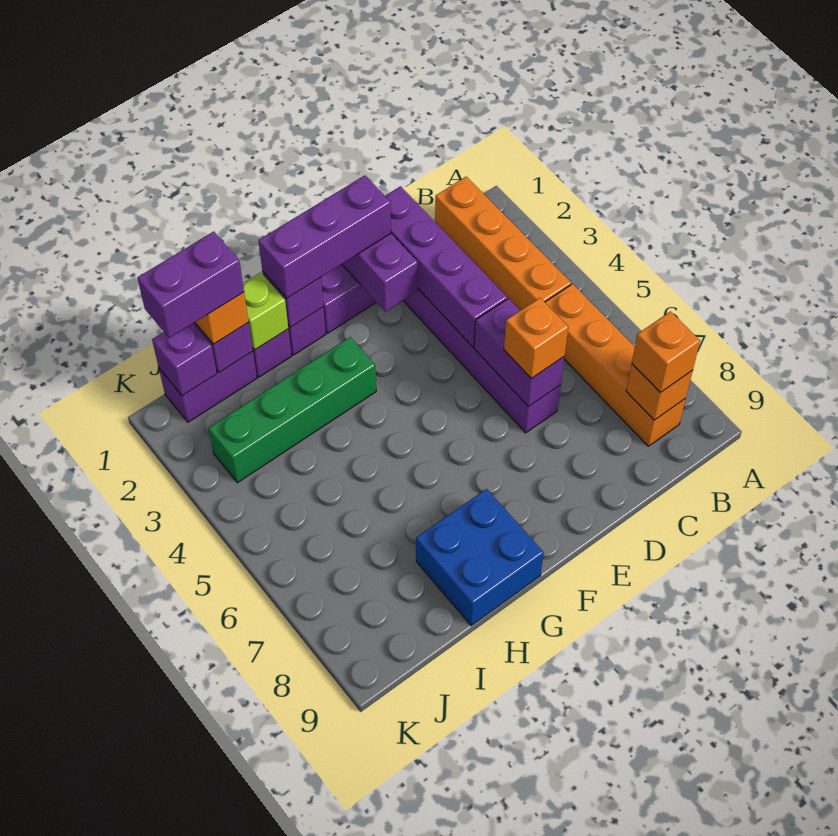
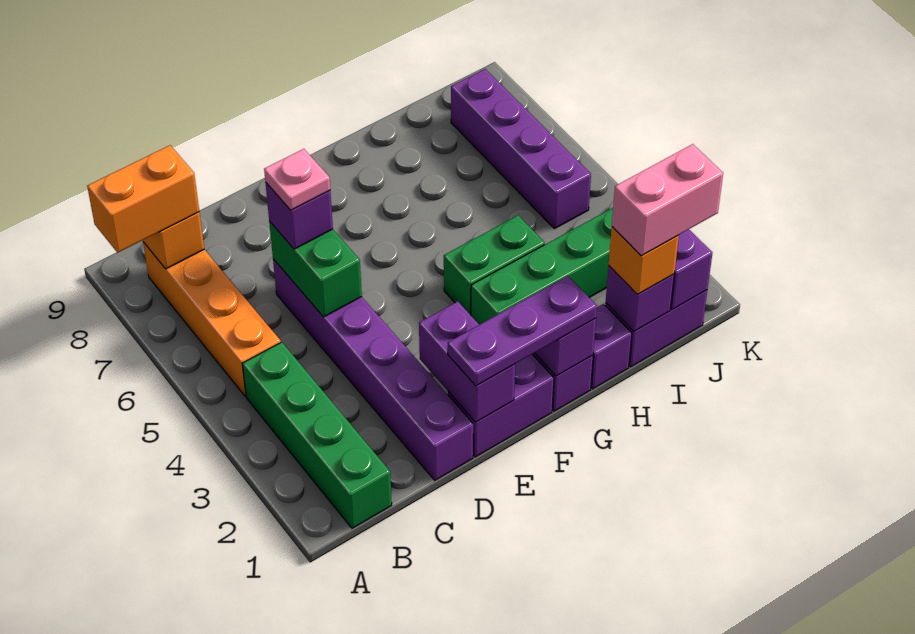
orange 1x4 brick [435,177,571,310] -> green 1x4 brick [242,342,392,528]
orange 1x1 brick [632,312,700,393] -> orange 1x2 brick [87,145,199,253]
purple 1x4 brick [385,186,507,347] -> purple 1x4 brick moved to [451,69,591,229]
purple 1x2 brick [474,299,564,406] -> green 1x2 brick [269,221,362,317]
orange 1x1 brick [504,298,568,378] -> purple 1x1 brick [265,182,333,249]
none -> pink 1x1 plate [264,149,330,210]
purple 1x3 brick [258,175,391,298] -> purple 1x3 plate [448,276,597,386]
none -> green 1x2 brick [444,215,545,315]
blue 2x2 brick [416,489,544,626] -> none
lime 1x1 brick [243,272,288,350] -> none
purple 1x2 brick [137,232,244,338] -> pink 1x2 brick [612,144,723,256]

